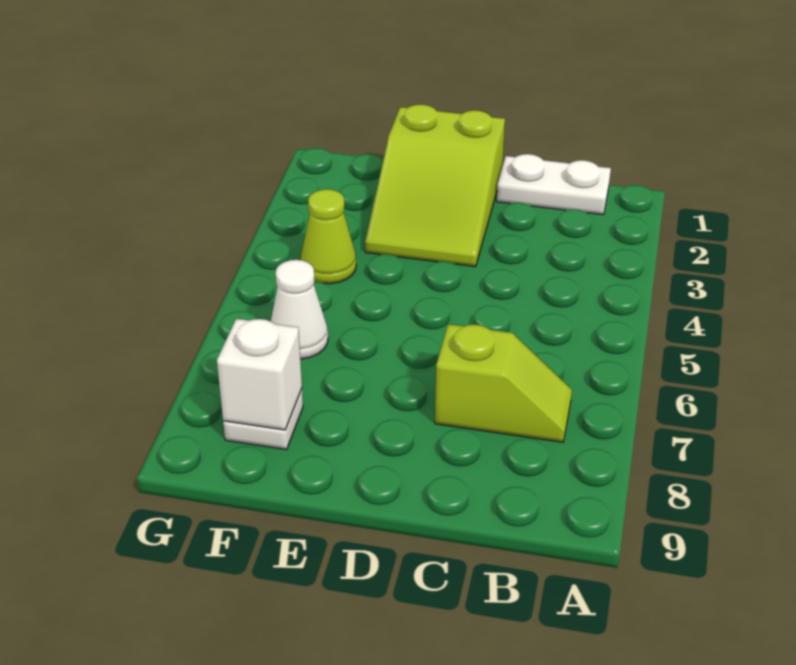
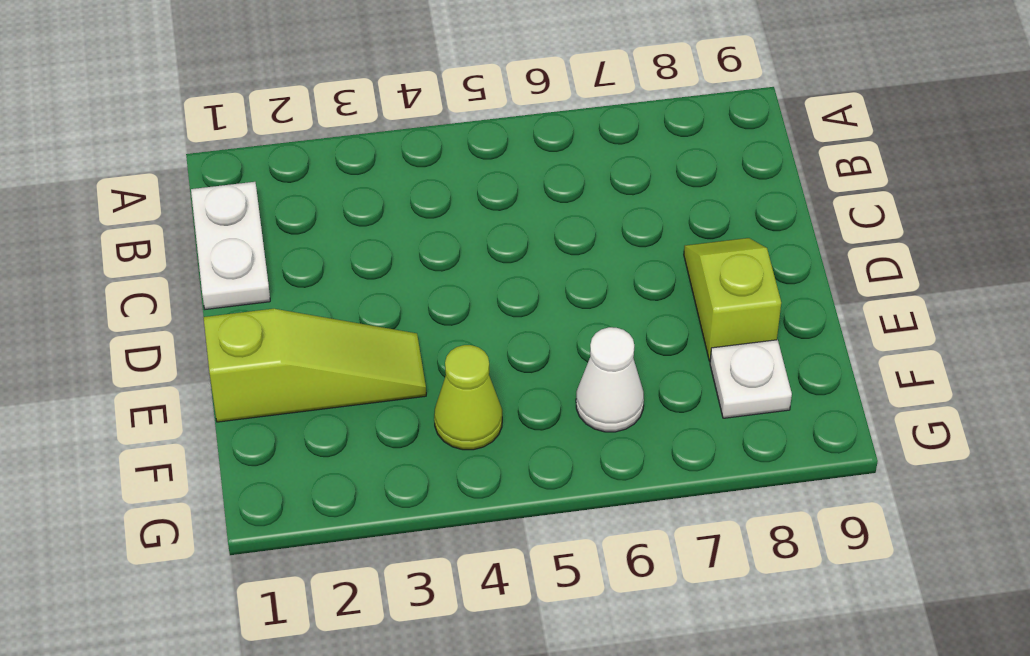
lime 1x2 slope [435,324,572,442] -> lime 1x2 slope moved to [684,238,781,361]
lime 2x3 slope [365,104,505,267] -> lime 1x3 slope [203,309,426,422]
white 1x1 brick [217,319,302,430] -> none

